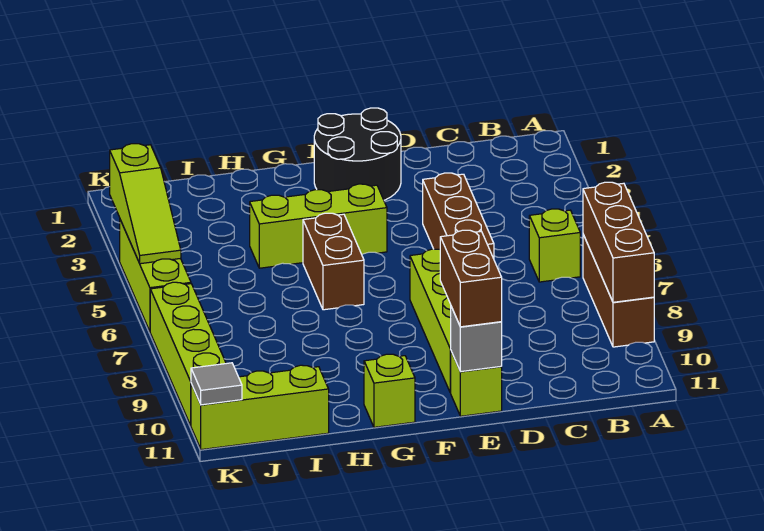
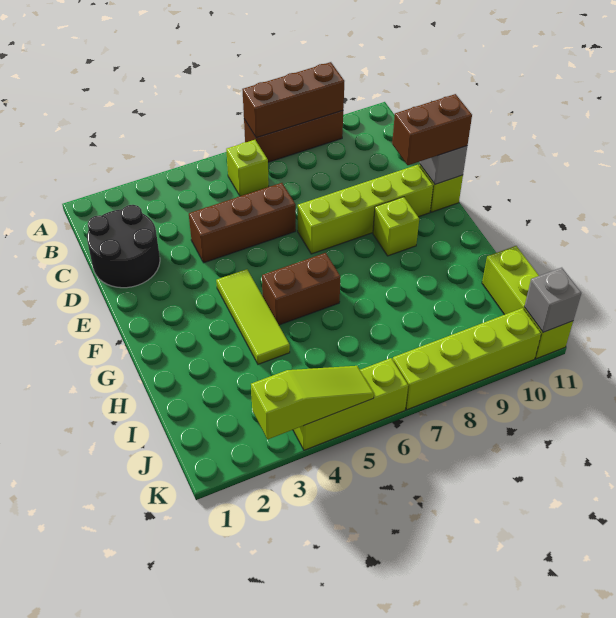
black 2x2 round brick [314,108,401,200] -> black 2x2 round brick moved to [87,205,160,288]
lime 1x3 brick [250,184,387,268] -> lime 1x3 tile [216,269,290,364]
lime 1x1 brick [364,354,415,427] -> lime 1x1 brick moved to [373,197,419,256]
grey 1x1 tile [191,363,242,405] -> grey 1x1 brick [524,268,581,332]

